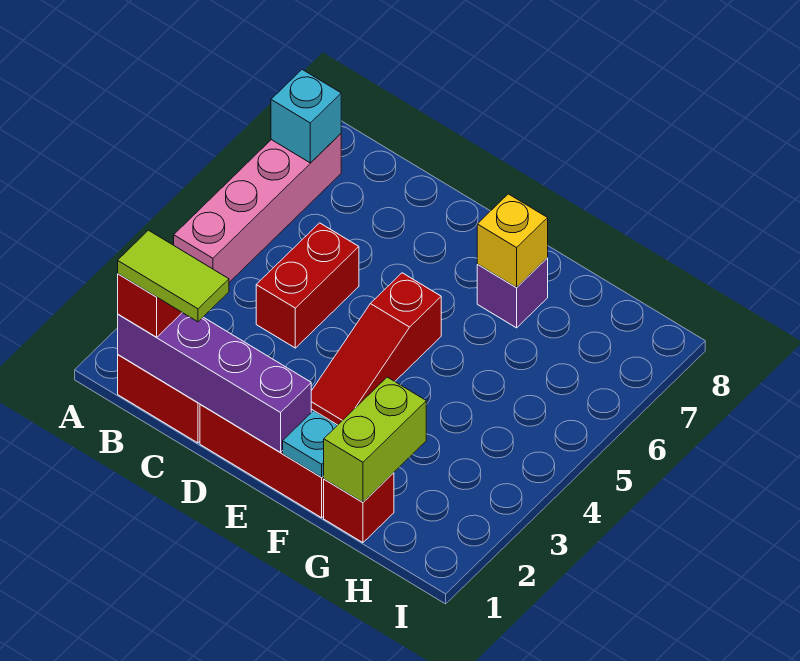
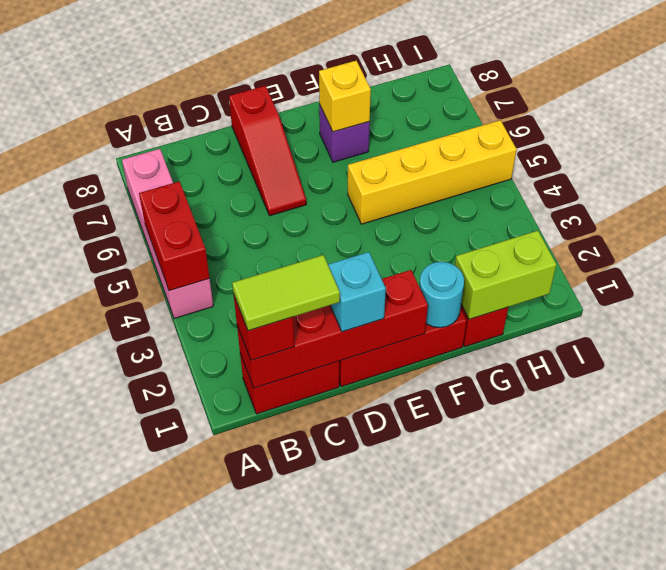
cyan 1x1 brick [271,70,341,163] -> cyan 1x1 brick moved to [328,252,386,332]
purple 1x4 brick [118,313,311,452] -> red 1x4 brick [237,270,428,388]
red 1x2 brick [256,223,359,348] -> red 1x2 brick moved to [139,181,209,291]
red 1x3 slope [311,273,441,425] -> red 1x3 slope moved to [229,86,306,216]
cyan 1x1 plate [283,411,337,477] -> cyan 1x1 round brick [419,262,464,328]
none -> yellow 1x4 brick [348,120,517,224]
lime 1x2 brick [324,377,426,502] -> lime 1x2 brick turned to [455,231,556,319]

